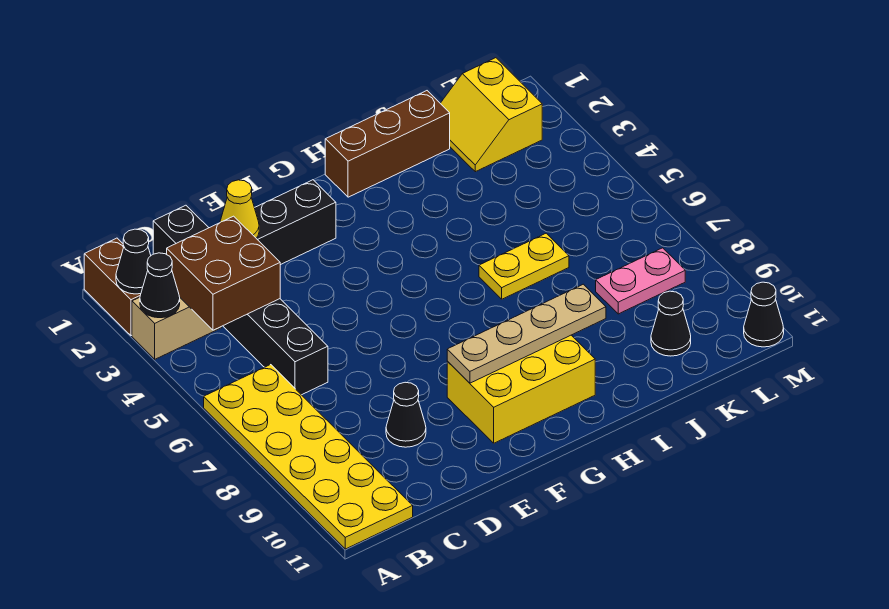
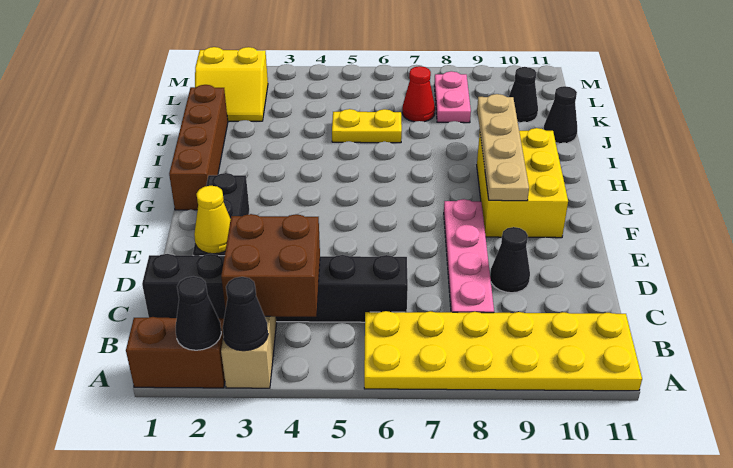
none -> pink 1x4 plate [444,199,494,313]
brown 1x3 brick [325,91,450,197] -> brown 1x4 brick [169,85,228,210]
yellow 1x2 plate [479,233,569,299] -> yellow 1x2 plate turned to [332,109,402,143]
none -> red 1x1 cone [402,66,435,122]
black 1x1 cone [744,282,784,347] -> black 1x1 cone moved to [544,86,577,143]

